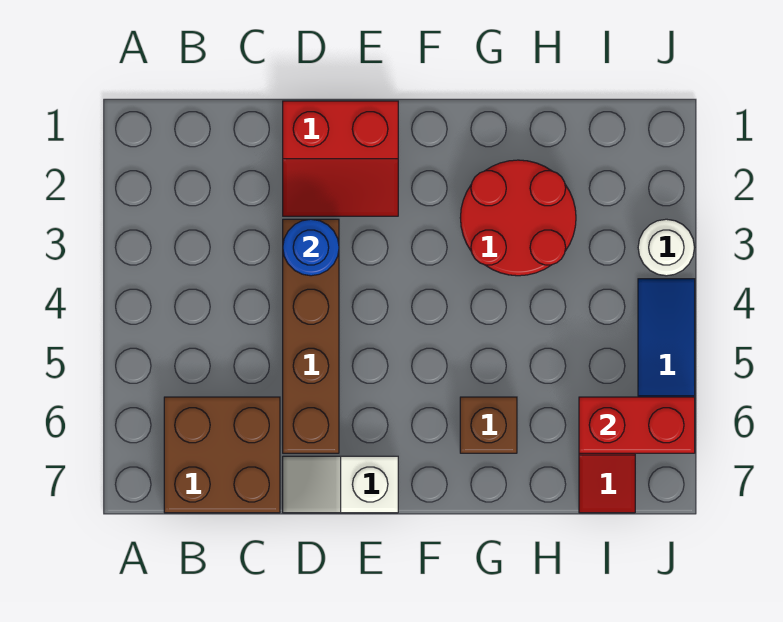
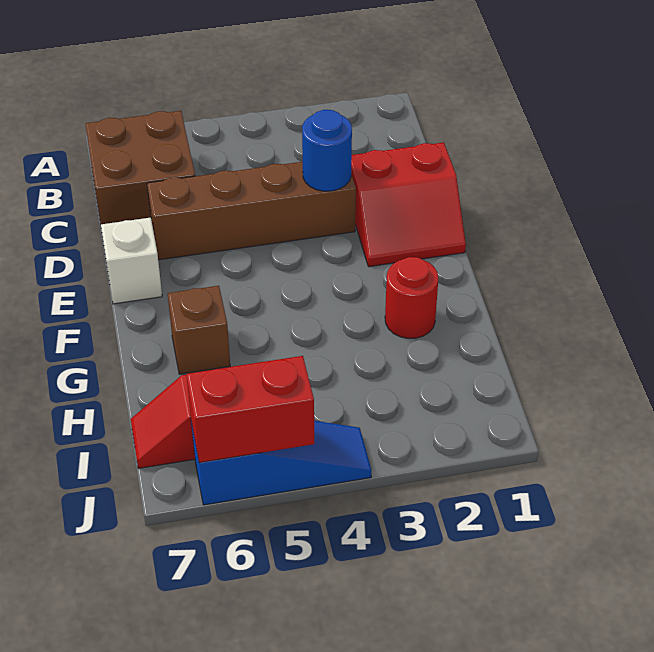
red 2x2 slope [283,101,398,216] -> red 2x2 slope turned to [351,142,466,267]
red 2x2 round brick [460,160,576,276] -> red 1x1 round brick [385,257,438,338]
red 1x2 brick [579,397,695,453] -> red 1x2 brick turned to [186,356,314,463]
white 1x1 round brick [638,219,694,276] -> none

